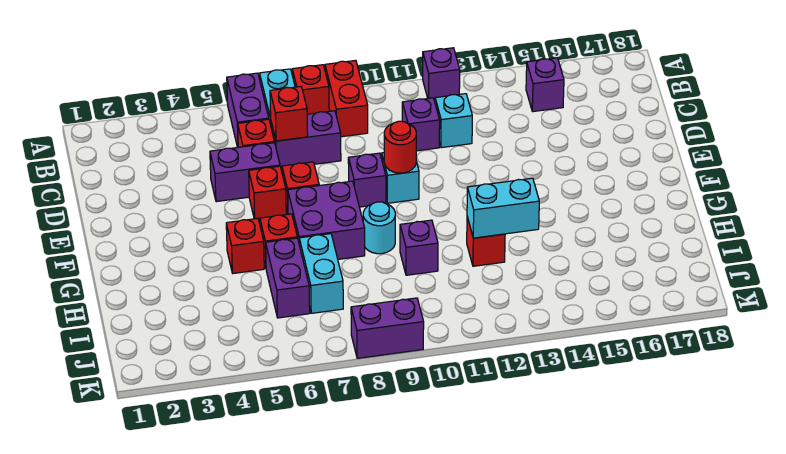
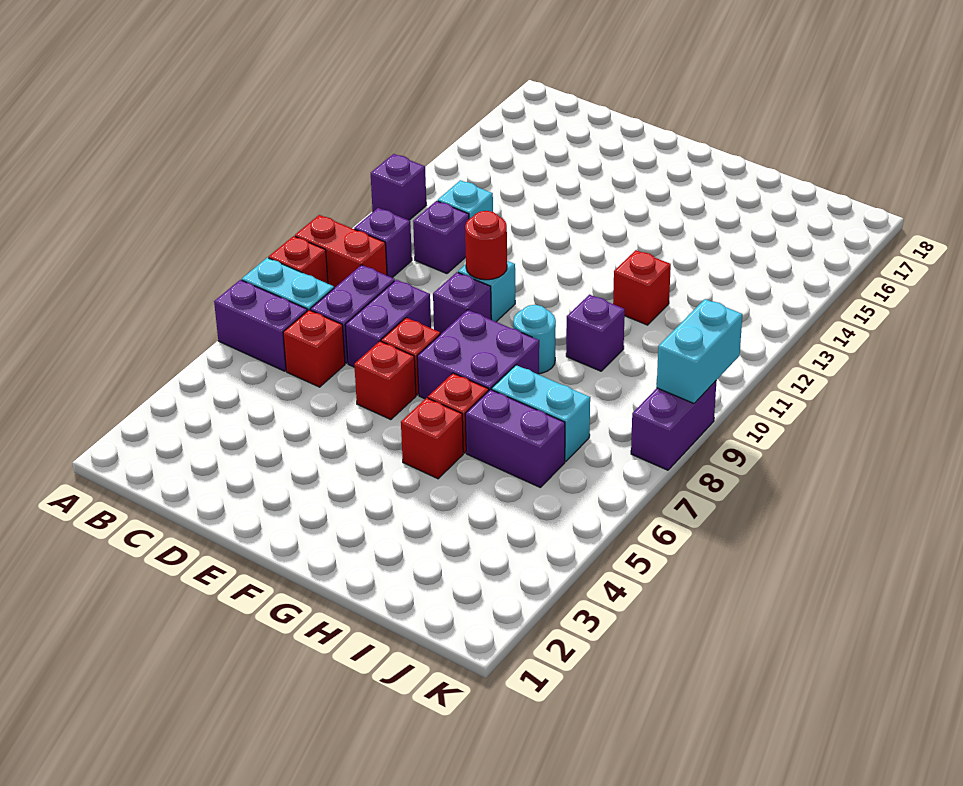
purple 1x1 brick [526,58,564,112] -> purple 1x1 brick moved to [354,208,412,278]
red 1x1 brick [270,87,308,141] -> none
purple 1x2 brick [210,143,280,202] -> purple 1x2 brick moved to [345,280,431,367]
cyan 1x2 brick [467,178,539,238] -> cyan 1x2 brick moved to [657,299,742,403]

